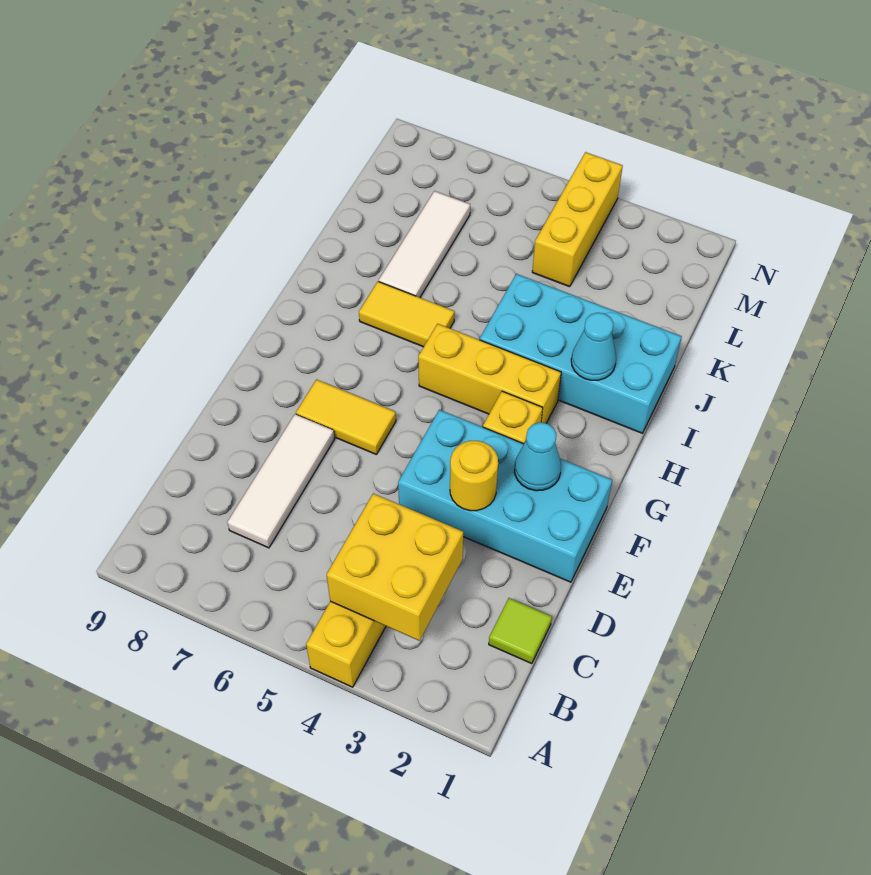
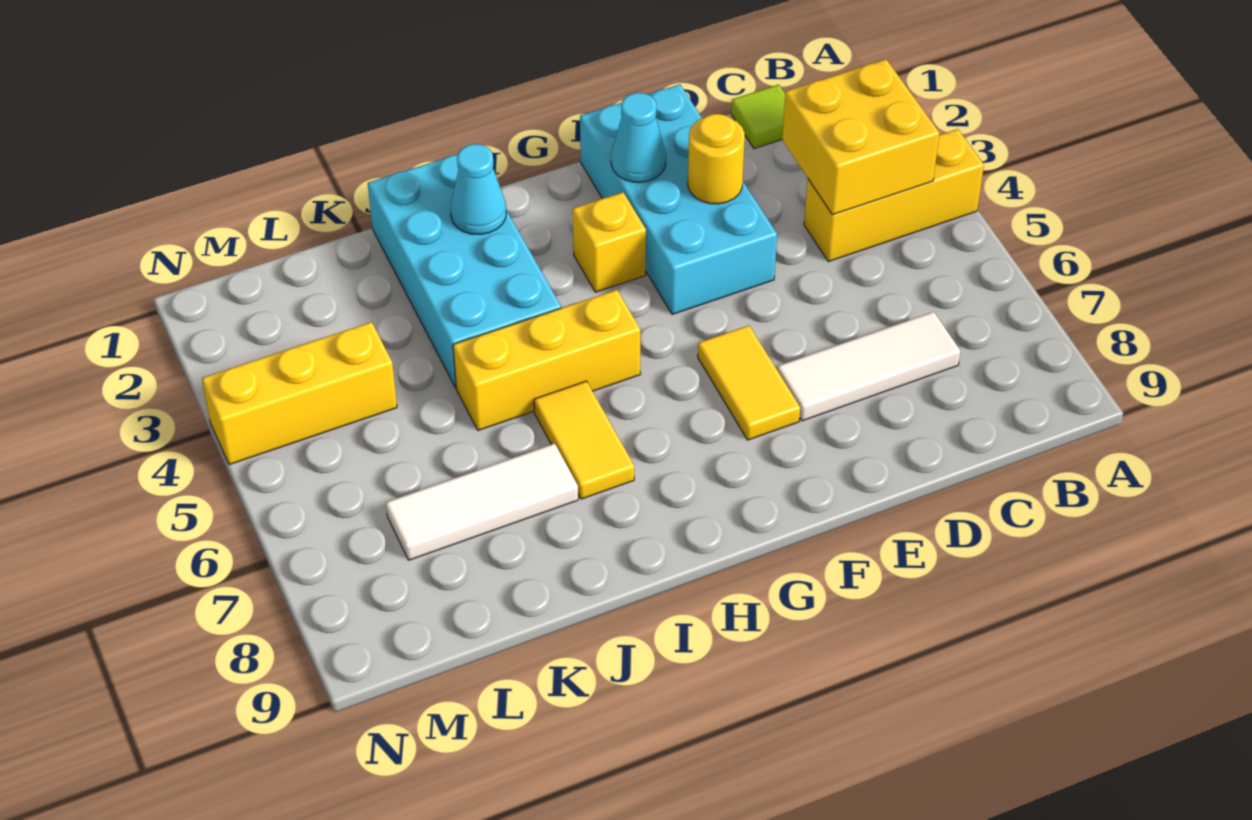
yellow 1x3 brick [418,324,561,423] -> yellow 1x3 brick turned to [453,290,640,430]

